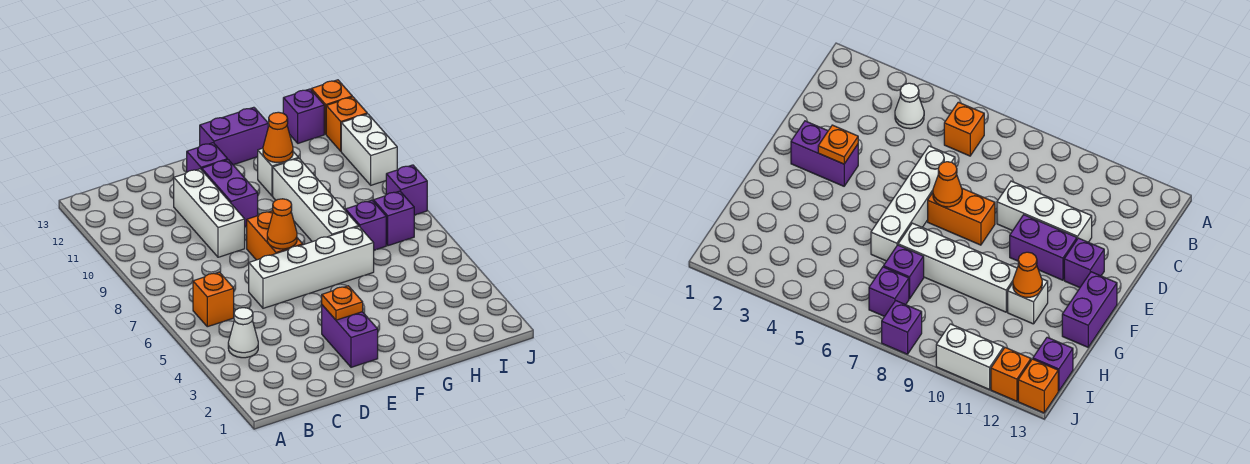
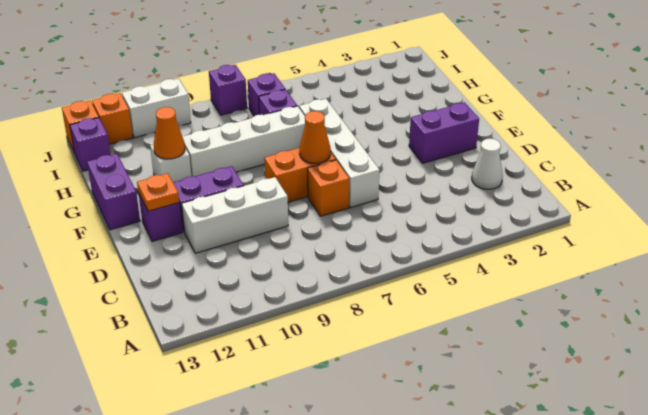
white 1x1 cone [228,308,258,358] -> white 1x1 cone moved to [472,139,503,189]
orange 1x1 brick [193,272,234,327] -> orange 1x1 brick moved to [308,160,349,216]
orange 1x1 plate [322,286,363,320] -> orange 1x1 plate moved to [137,173,179,211]

